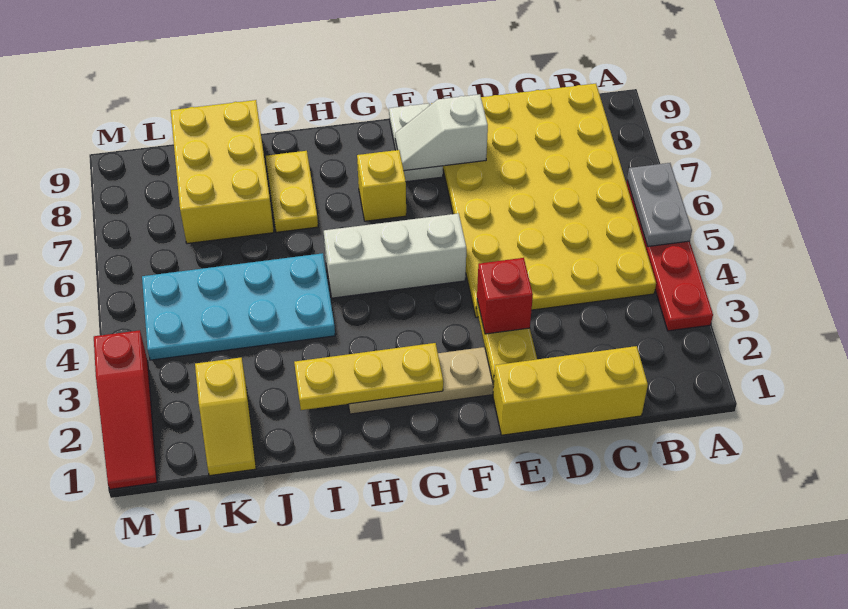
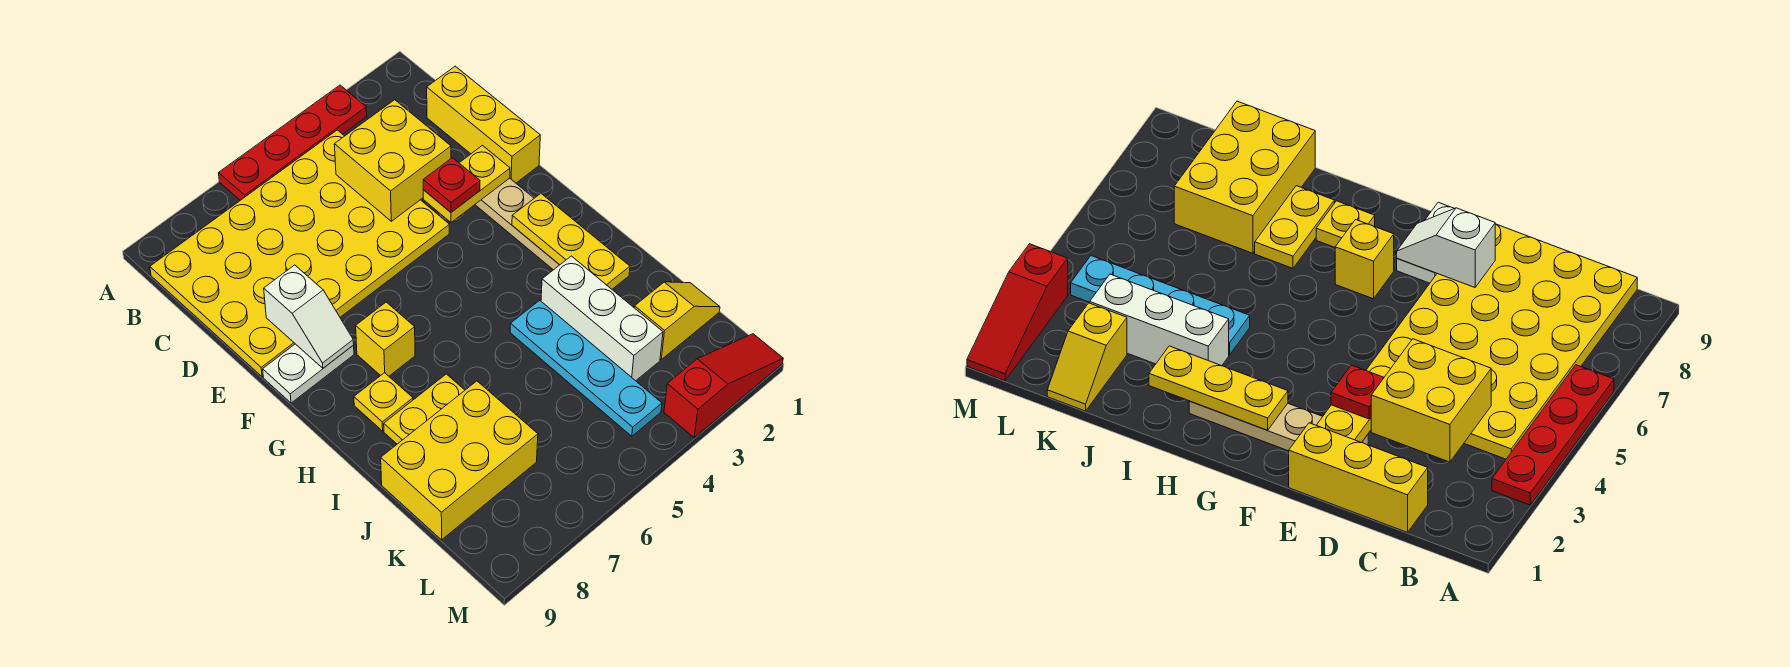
grey 1x2 plate [627,163,692,246] -> none
none -> yellow 2x2 brick [334,100,451,221]
red 1x1 brick [477,258,533,334] -> red 1x1 plate [423,158,480,212]
white 1x3 brick [324,213,466,298] -> white 1x3 brick moved to [541,256,663,381]
none -> yellow 1x1 plate [354,373,413,431]
cyan 2x4 plate [142,253,335,360] -> cyan 1x4 plate [510,300,662,436]

